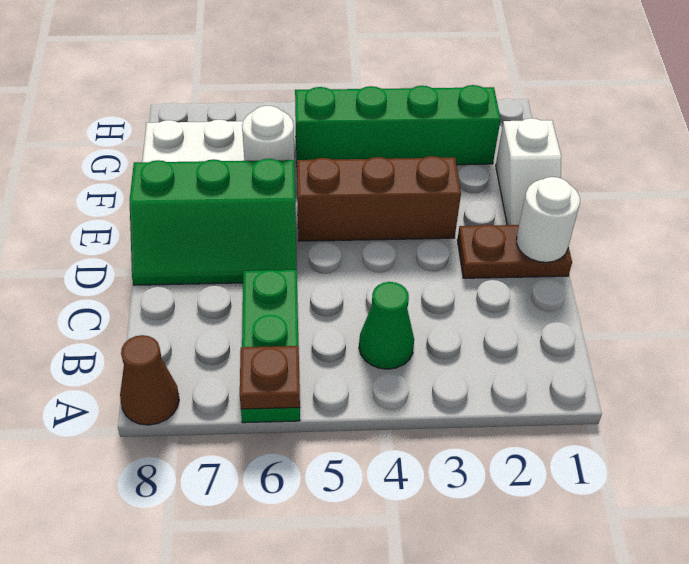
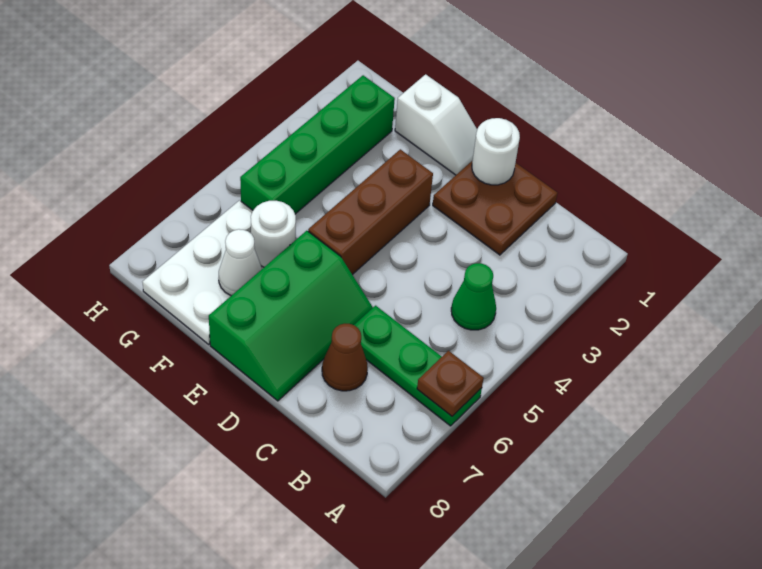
brown 1x1 cone [120,335,179,425] -> brown 1x1 cone moved to [322,324,368,391]
brown 1x2 plate [457,225,572,278] -> brown 2x2 plate [433,161,558,255]
none -> white 1x1 cone [219,229,262,296]

